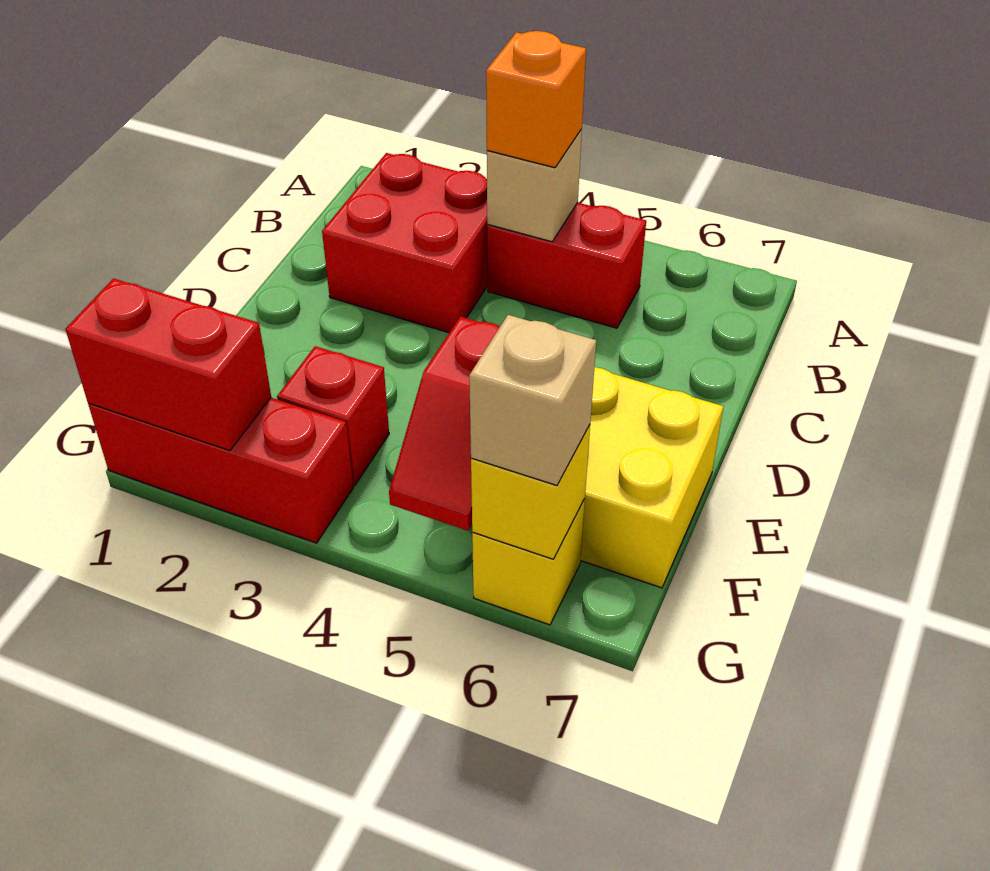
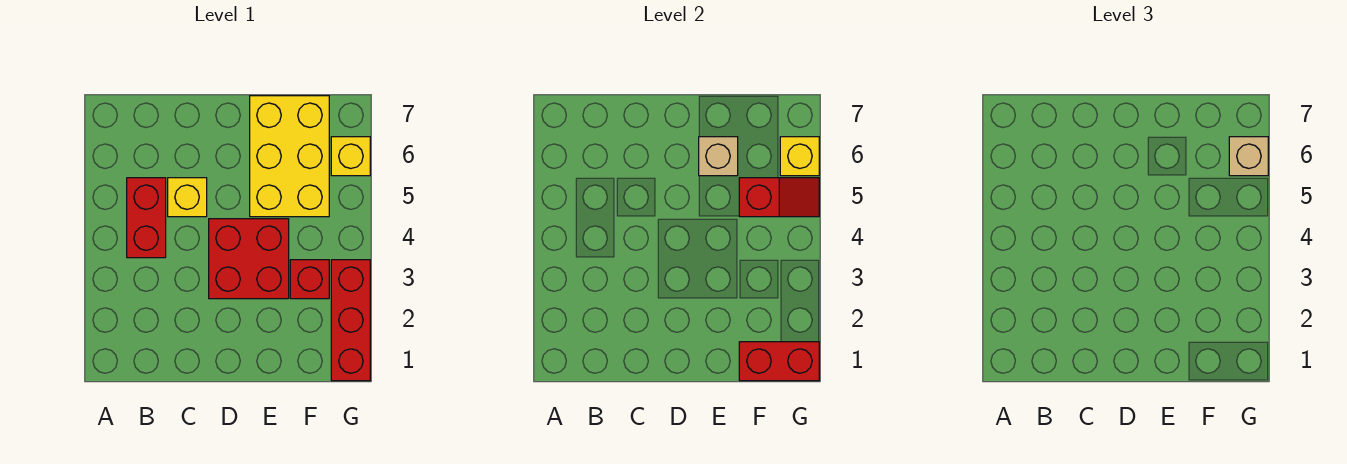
red 2x2 brick [322,153,488,333] -> red 2x2 brick moved to [209,219,289,299]
tan 1x1 brick [487,129,582,242] -> tan 1x1 brick moved to [699,137,738,176]
orange 1x1 brick [486,31,586,168] -> none
none -> yellow 1x1 brick [168,178,207,217]
red 1x2 brick [65,279,271,451] -> red 1x2 brick turned to [739,342,819,381]

